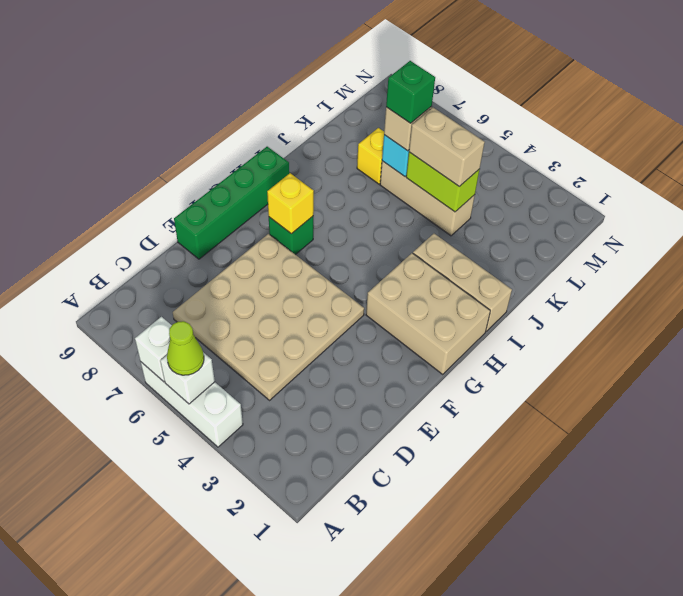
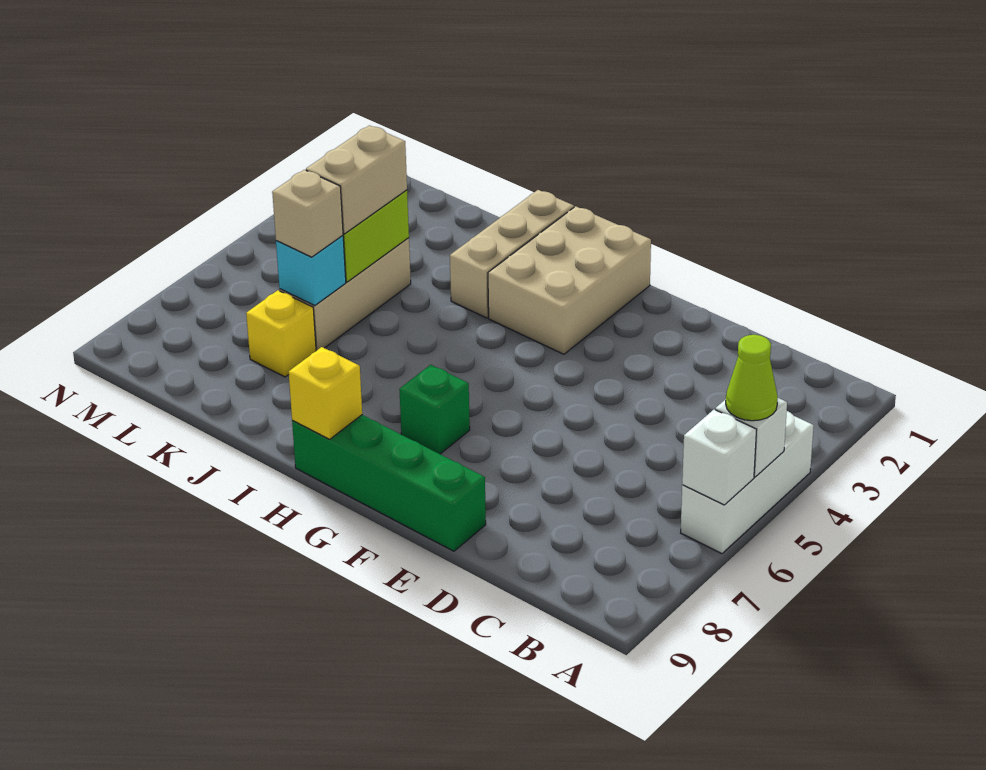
tan 4x4 plate [173,234,364,400] -> none
yellow 1x1 brick [267,173,314,234] -> yellow 1x1 brick moved to [289,347,362,439]
green 1x1 brick [386,61,435,123] -> none

